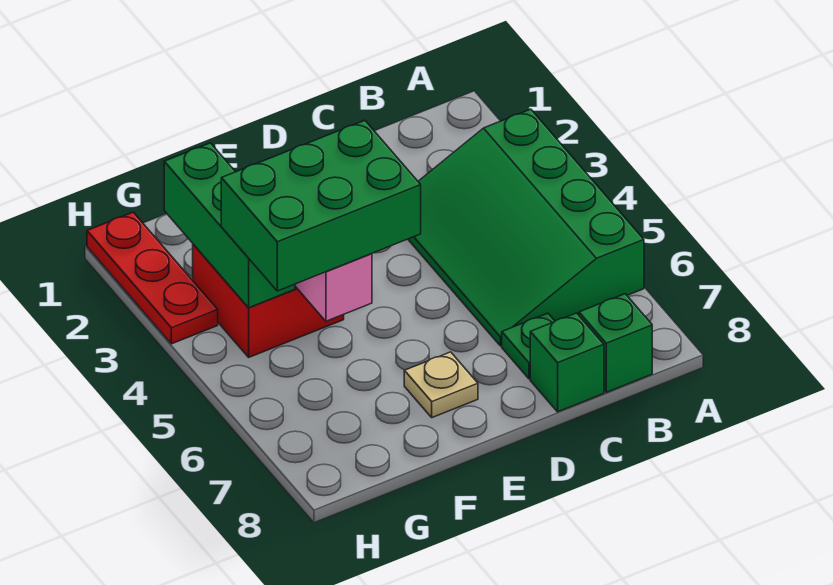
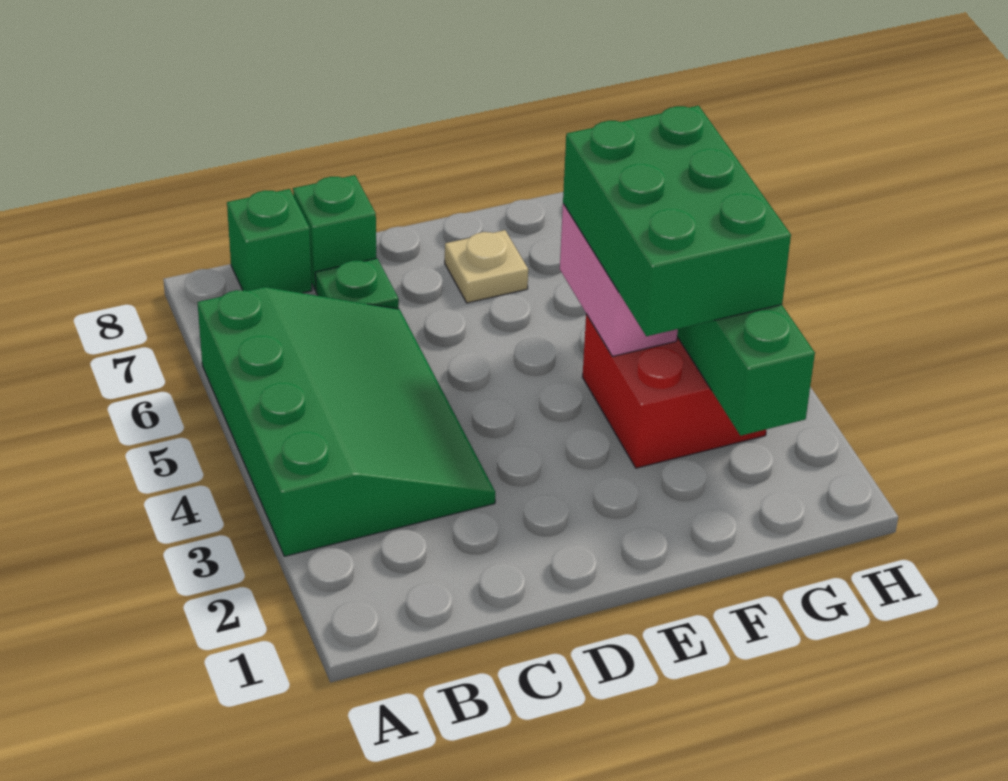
green 2x3 brick [221,120,421,291] -> green 2x3 brick turned to [563,106,791,336]
red 1x3 plate [87,212,218,344] -> none

